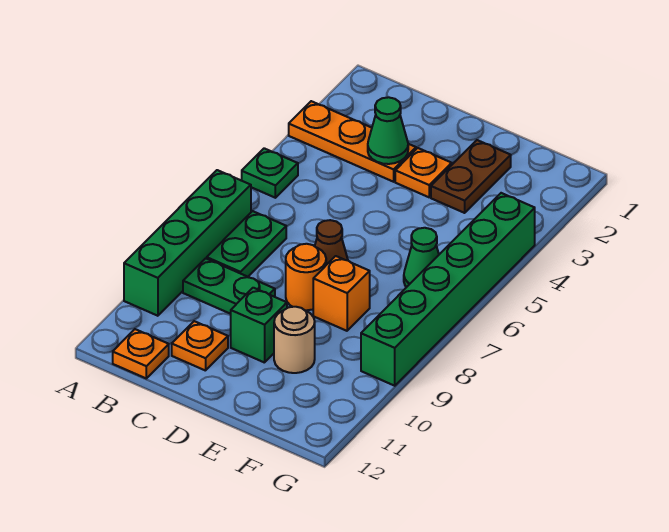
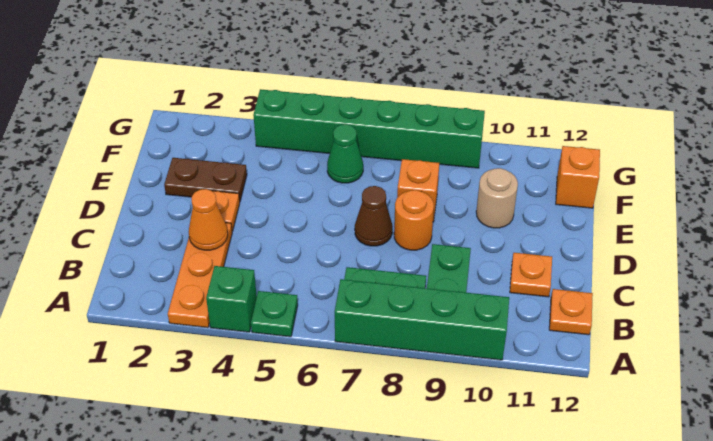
green 1x1 cone [368,97,408,164] -> orange 1x1 cone [189,189,228,250]
green 1x1 brick [231,288,287,363] -> green 1x1 brick moved to [206,266,257,332]
none -> orange 1x1 brick [556,146,600,208]

